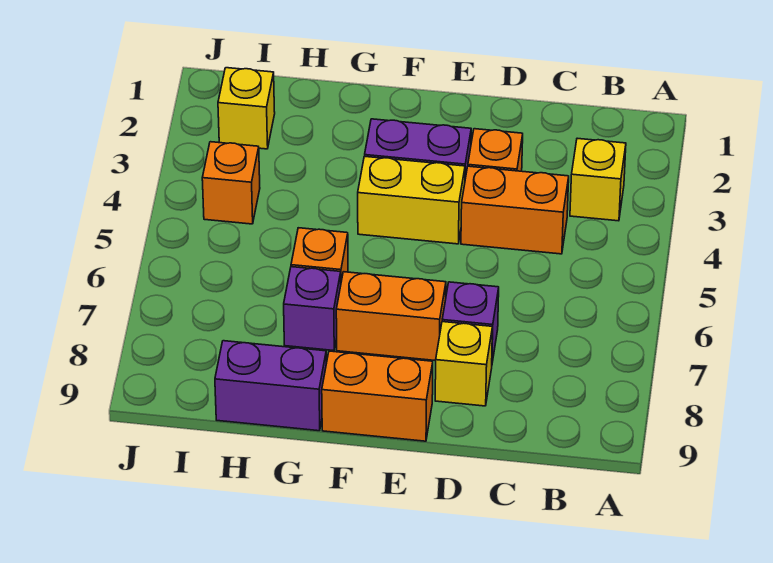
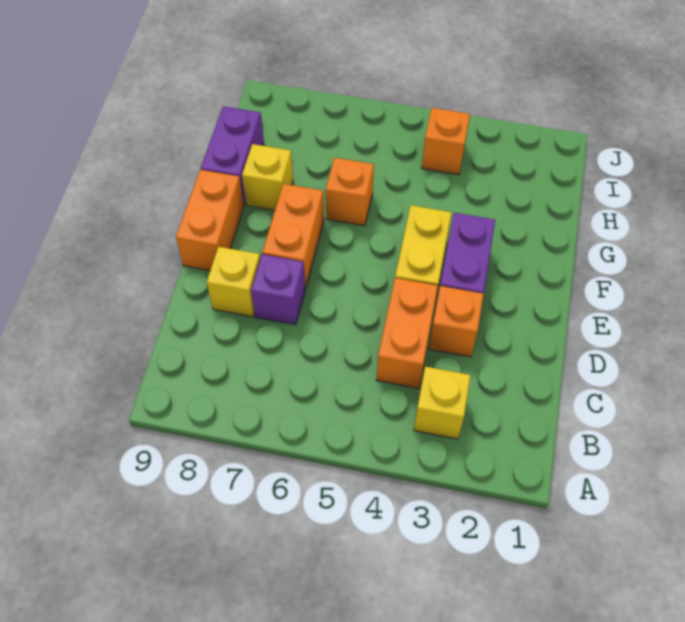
purple 1x1 brick [284,267,341,351] -> none
yellow 1x1 brick [218,68,275,149] -> yellow 1x1 brick moved to [242,144,293,210]

